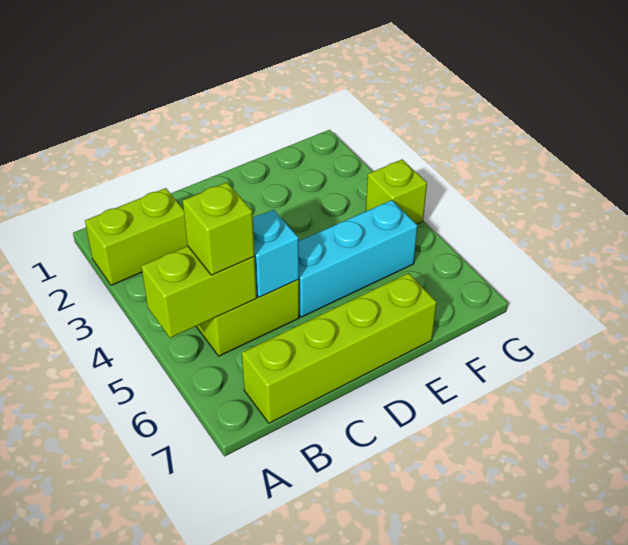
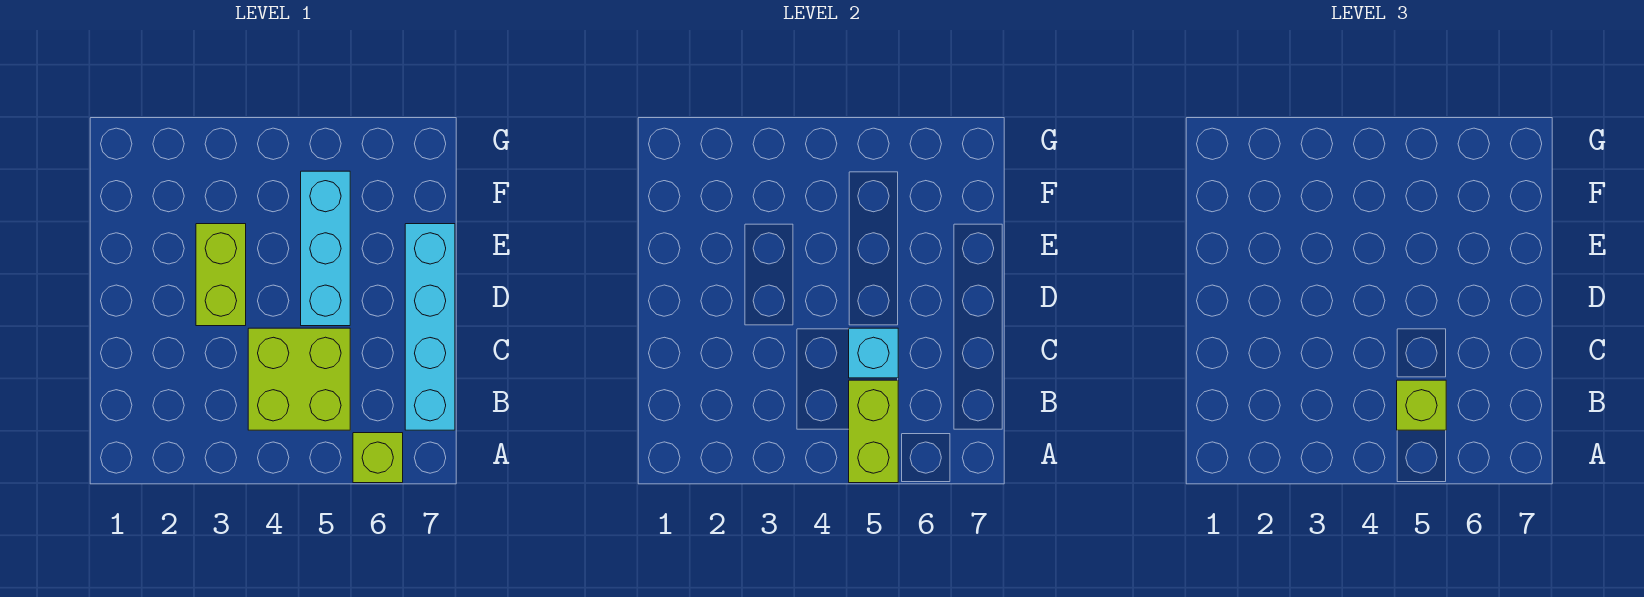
lime 1x2 brick [85,188,188,285] -> lime 1x2 brick moved to [196,224,246,326]
lime 1x4 brick [242,273,437,423] -> cyan 1x4 brick [405,224,455,430]
lime 1x1 brick [366,159,427,224] -> lime 1x1 brick moved to [353,433,403,483]

